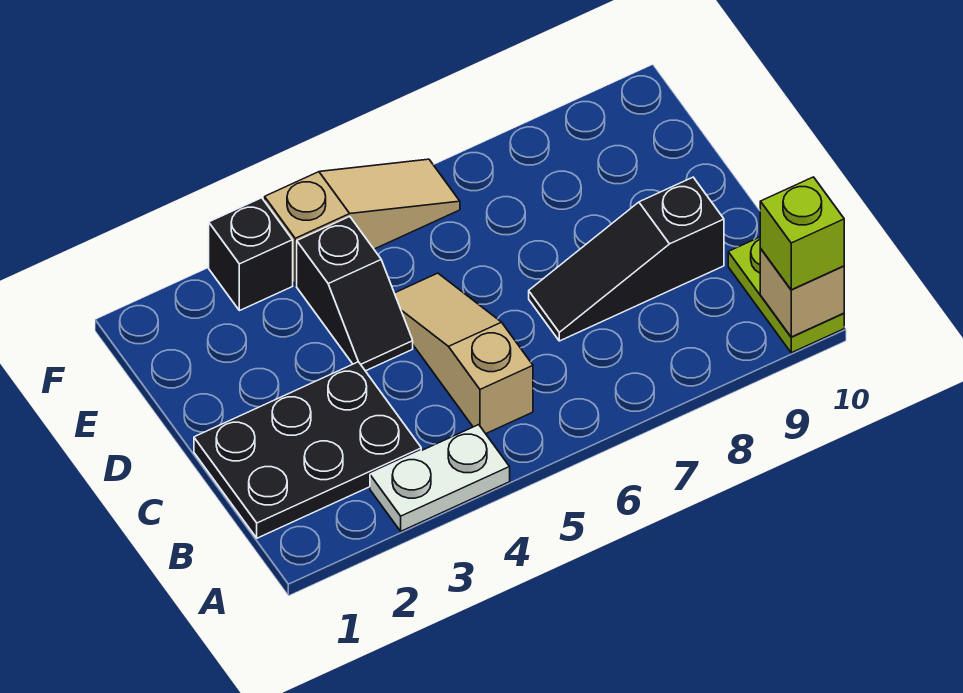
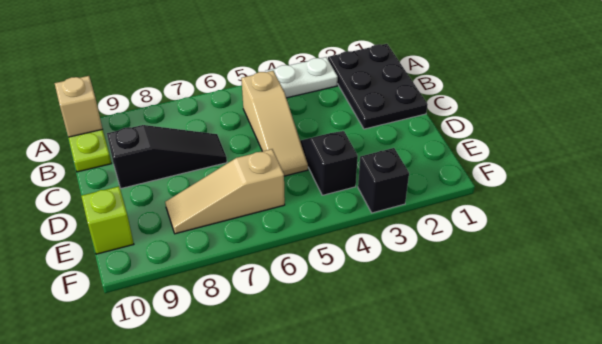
lime 1x1 brick [760,177,844,290] -> lime 1x1 brick moved to [81,186,134,254]
black 2x3 plate [194,362,421,538] -> black 2x3 plate turned to [328,44,428,129]
tan 1x3 slope [265,159,460,285] -> tan 1x3 slope moved to [165,149,285,234]

